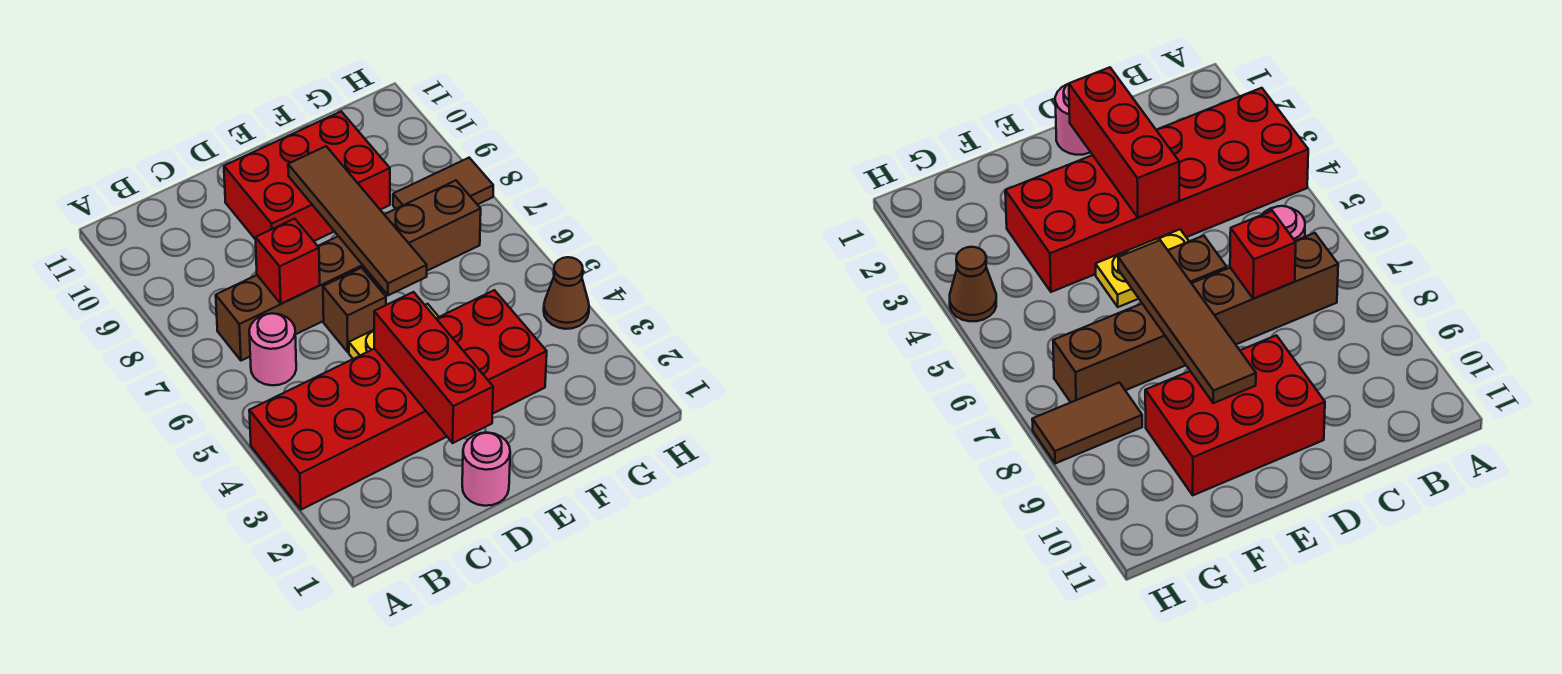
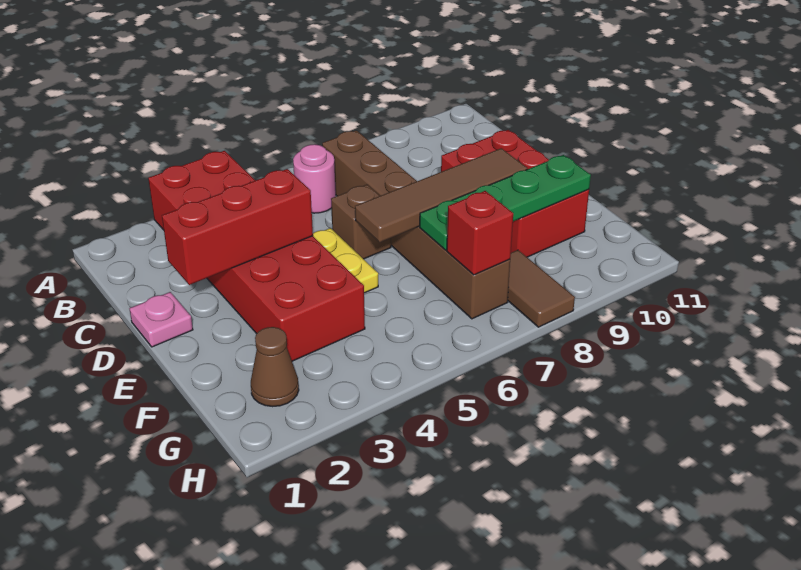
red 1x1 brick [255,219,320,304] -> red 1x1 brick moved to [447,191,513,275]
pink 1x1 round brick [462,433,510,506] -> pink 1x1 plate [129,292,193,347]
none -> green 1x4 plate [420,155,591,250]
brown 1x1 cone [544,257,589,329] -> brown 1x1 cone moved to [251,327,299,407]

